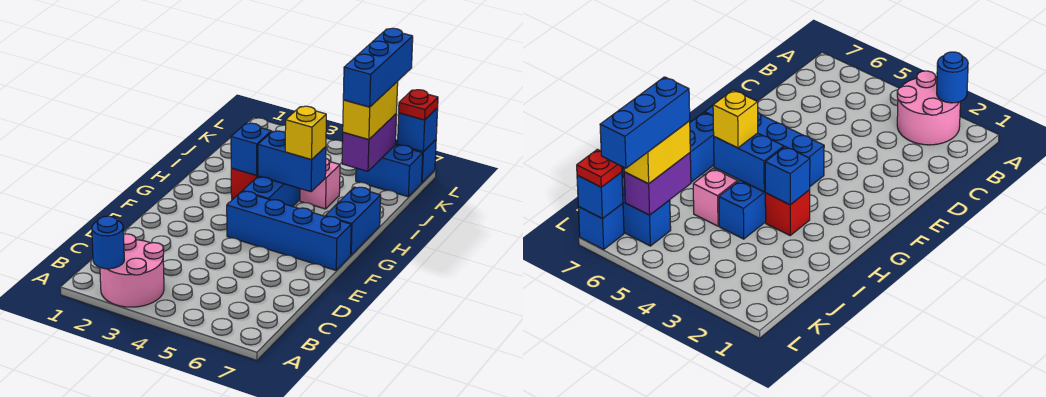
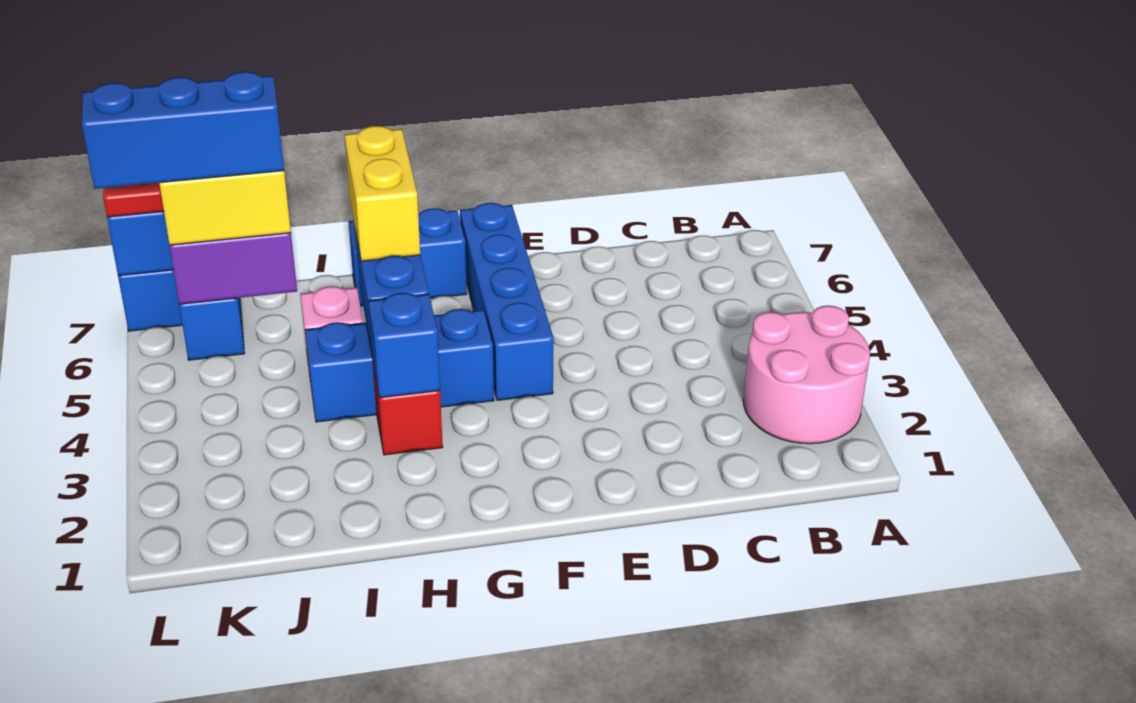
blue 1x1 round brick [92,216,124,269] -> none
yellow 1x1 brick [285,106,326,160] -> yellow 1x2 brick [345,126,420,261]

